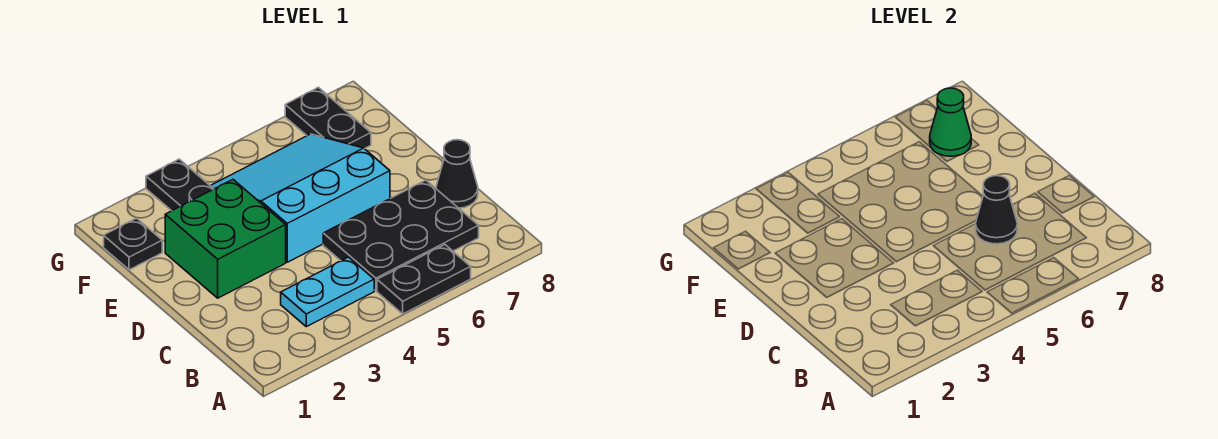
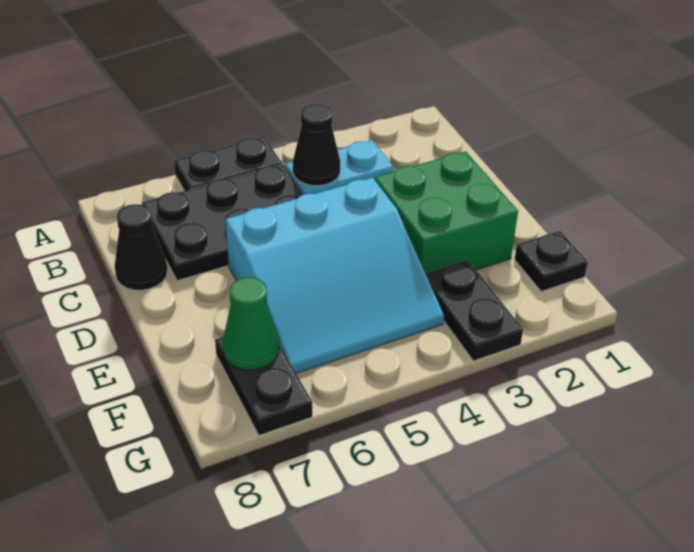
black 1x1 cone [976,176,1017,244] -> black 1x1 cone moved to [293,104,340,186]

